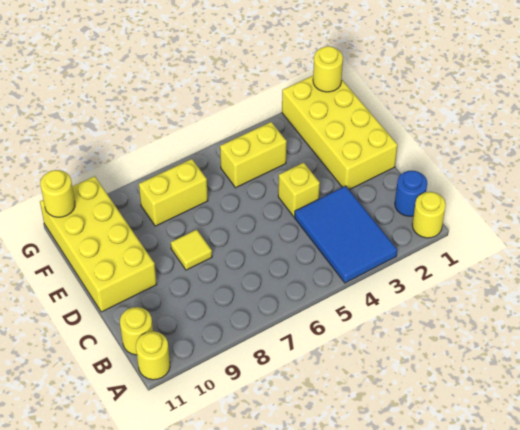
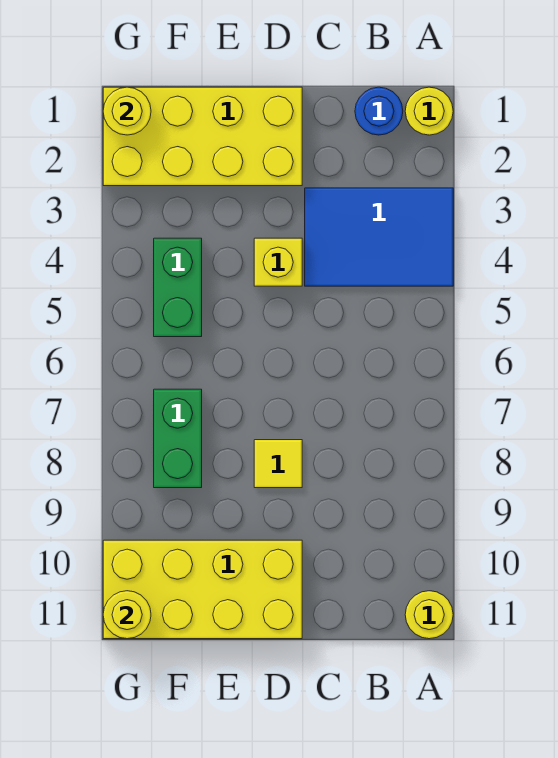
yellow 1x1 round brick [120,307,153,355] -> none
yellow 1x2 brick [220,122,287,188] -> green 1x2 brick [154,238,202,337]
yellow 1x2 brick [139,159,208,226] -> green 1x2 brick [154,389,202,488]

